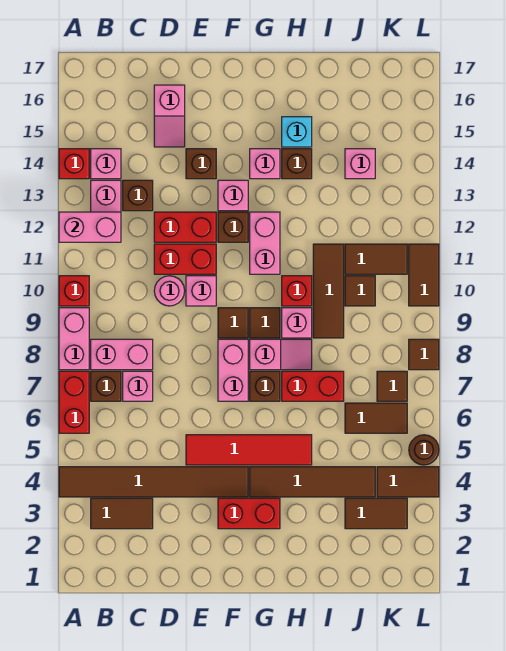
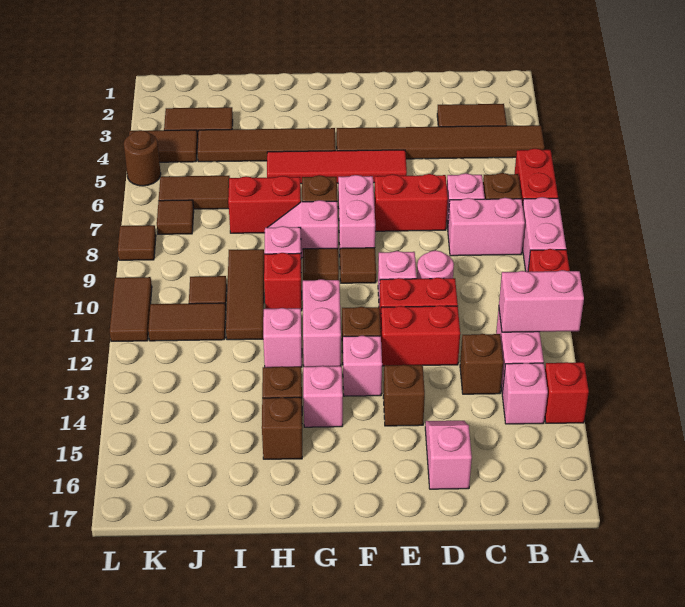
red 1x2 brick [218,498,280,529] -> red 1x2 brick moved to [374,174,448,231]
cyan 1x1 brick [282,117,312,147] -> brown 1x1 brick [262,397,302,459]
pink 1x1 brick [345,149,375,179] -> pink 1x1 brick moved to [263,308,302,367]

